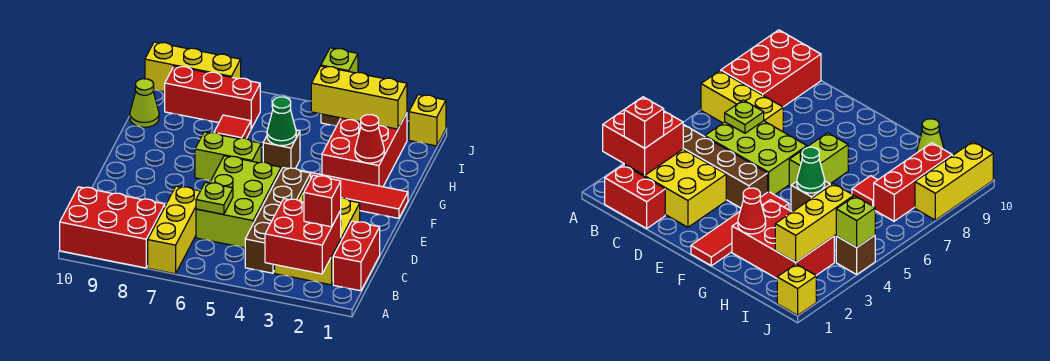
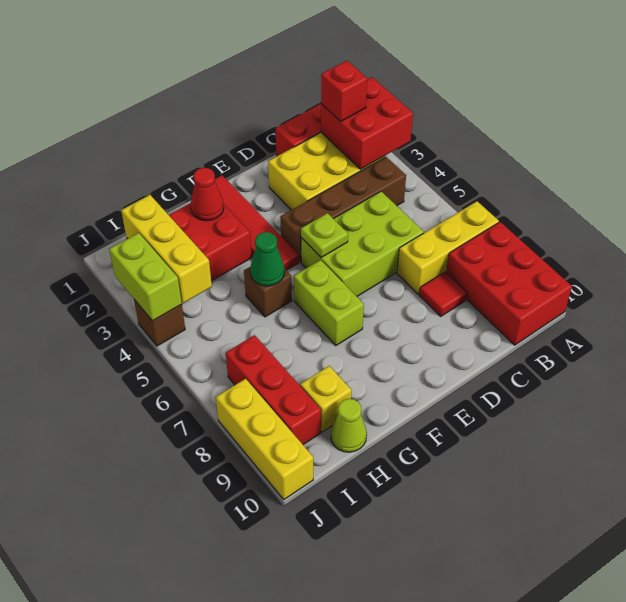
lime 1x1 plate [196,182,233,214] -> lime 1x1 plate moved to [301,213,348,257]
red 1x1 tile [214,115,251,139] -> red 1x1 tile moved to [419,272,467,316]
yellow 1x1 brick [409,95,446,146] -> yellow 1x1 brick moved to [300,366,352,432]
lime 1x1 brick [321,48,358,73] -> lime 1x2 brick [109,233,182,321]

